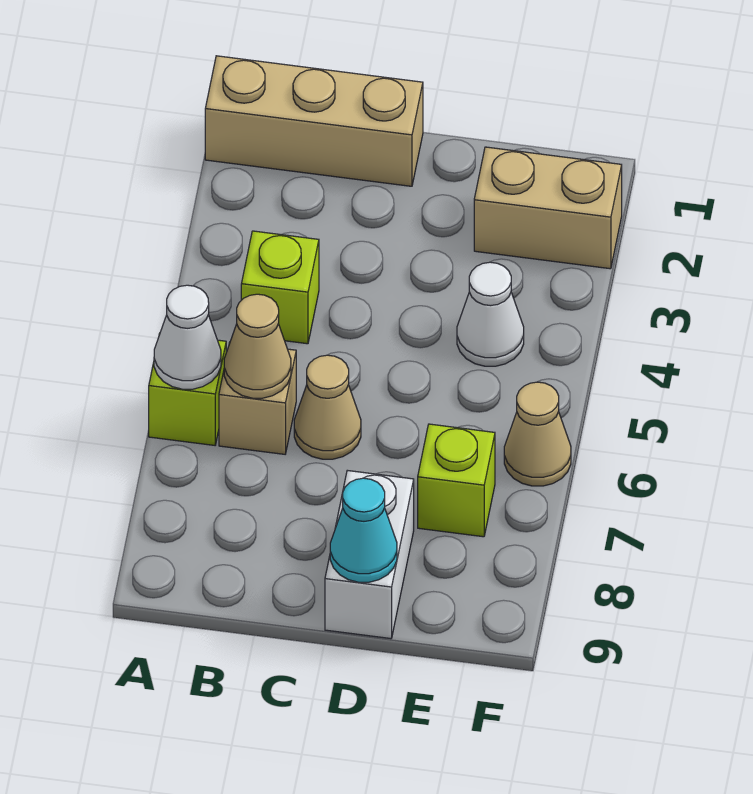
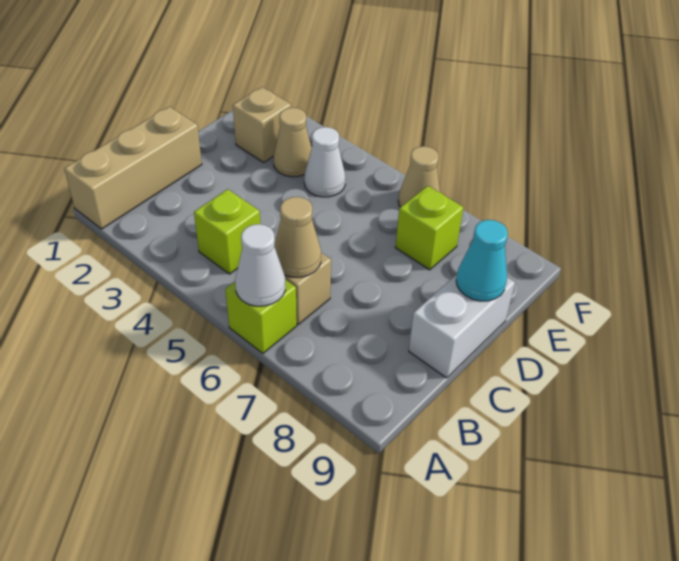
tan 1x1 cone [294,355,361,459] -> tan 1x1 cone moved to [273,108,312,177]
white 1x2 brick [325,470,414,639] -> white 1x2 brick turned to [409,274,515,378]
tan 1x2 brick [474,147,622,269] -> tan 1x1 brick [233,87,291,162]

